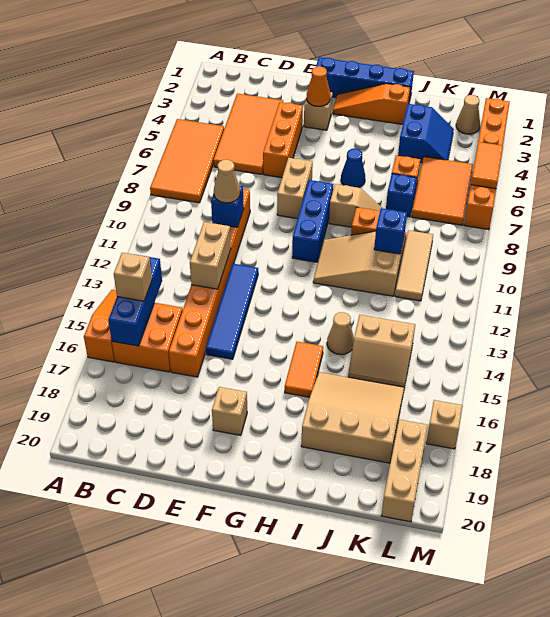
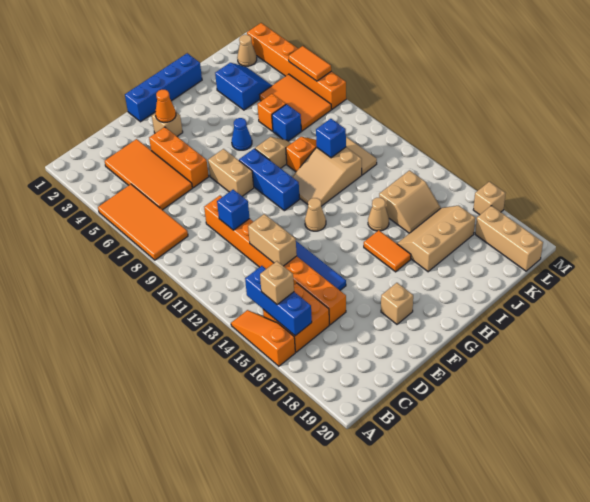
tan 1x1 cone [214,160,240,203] -> tan 1x1 cone moved to [305,198,326,231]
orange 1x3 slope [333,84,410,124] -> none
tan 3x3 slope [301,372,404,463] -> tan 2x3 slope [397,206,475,272]

